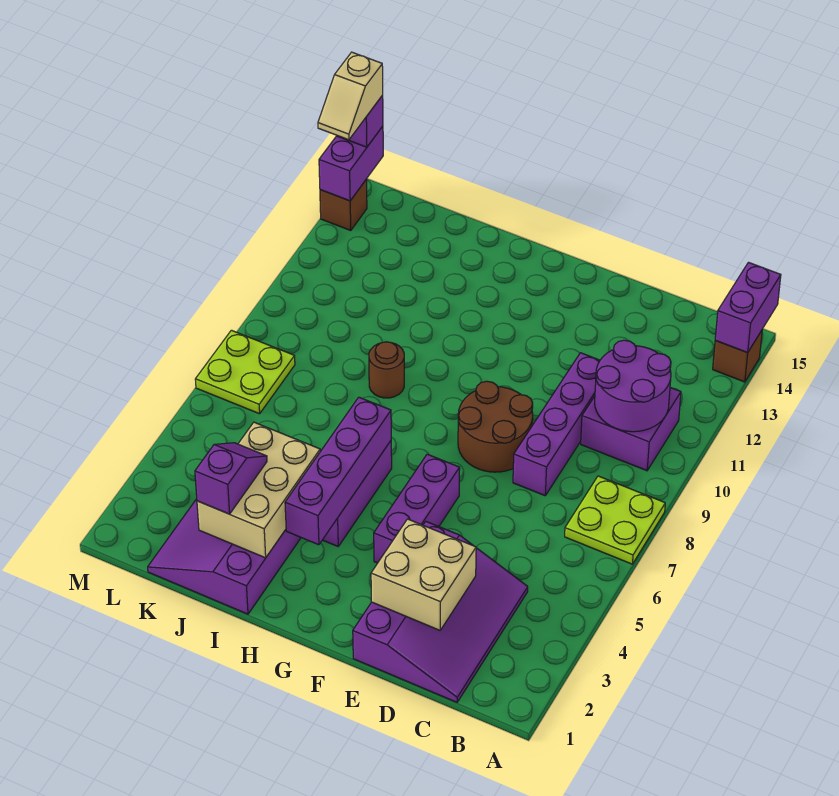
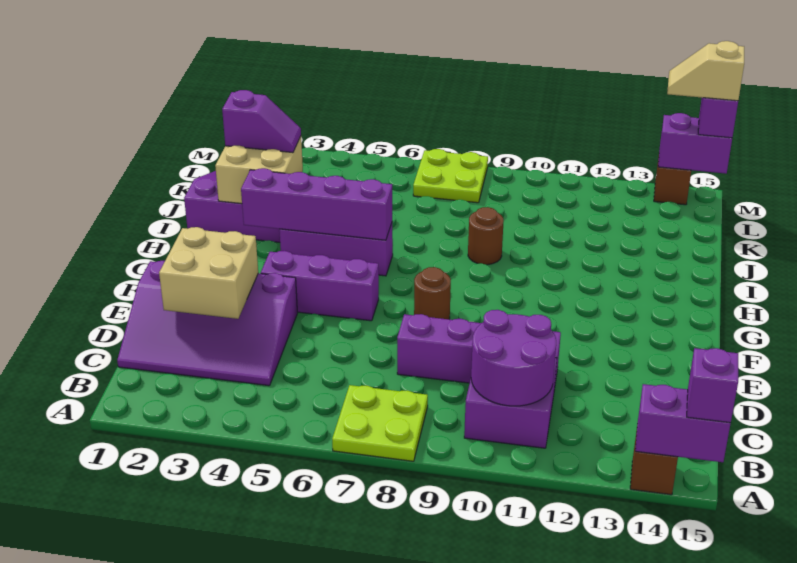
none -> purple 1x1 brick [687,348,738,423]
brown 2x2 round brick [458,381,533,472] -> brown 1x1 round brick [414,267,451,319]
tan 2x3 brick [197,422,320,558] -> tan 2x2 brick [215,136,303,204]

